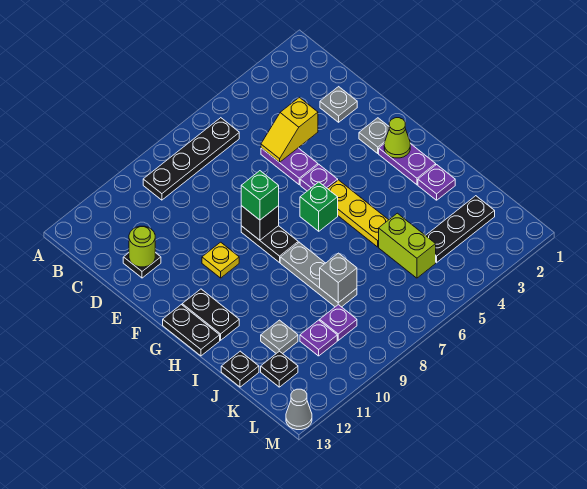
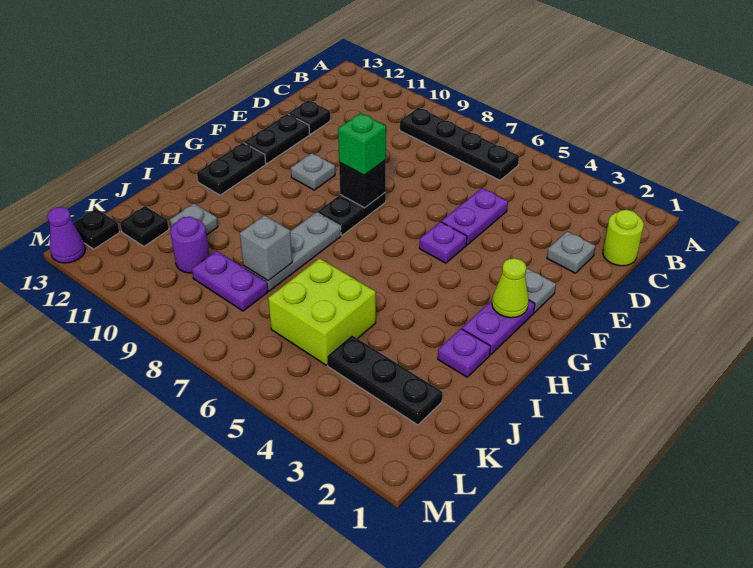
yellow 1x2 slope [261,97,318,162] -> none
lime 1x1 round brick [129,226,155,267] -> lime 1x1 round brick moved to [603,210,644,266]
yellow 1x1 plate [202,242,239,278] -> grey 1x1 plate [291,153,335,190]
yellow 1x3 plate [328,180,388,247] -> none
green 1x1 brick [300,182,338,231] -> none
black 1x2 plate [163,305,220,356] -> black 1x2 plate moved to [244,114,310,164]
lime 1x2 brick [379,213,436,278] -> lime 2x2 brick [268,258,376,365]
black 1x1 plate [221,351,259,387] -> black 1x1 plate moved to [73,209,119,249]
purple 1x1 plate [320,305,357,340] -> purple 1x2 plate [192,251,268,311]
purple 1x1 plate [300,320,337,356] -> purple 1x1 round brick [170,217,209,273]
grey 1x1 cone [286,389,312,430] -> purple 1x1 cone [47,207,85,263]

